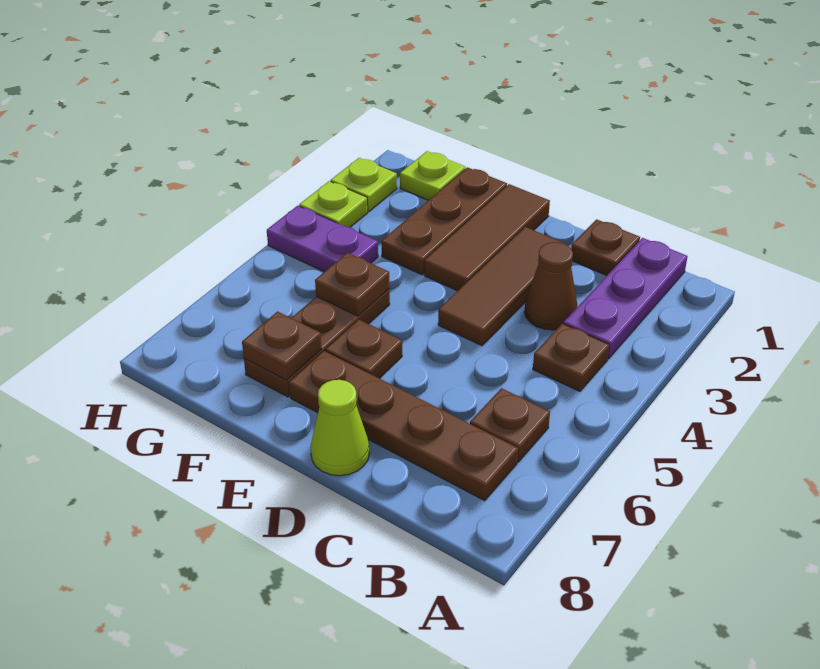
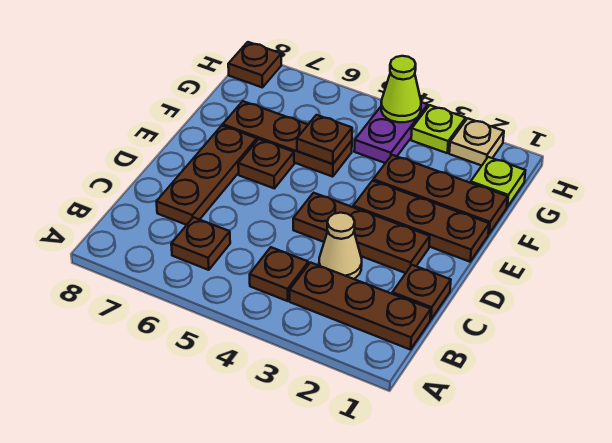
purple 1x3 plate [563,238,688,359] -> brown 1x3 plate [290,263,431,350]
brown 1x4 plate [289,351,518,501] -> brown 1x3 plate [156,126,257,225]
brown 1x1 cone [524,242,577,330] -> tan 1x1 cone [319,213,362,279]
brown 1x3 tile [438,227,568,346] -> brown 1x3 plate [293,193,430,273]
lime 1x1 cone [311,380,369,476] -> lime 1x1 cone moved to [381,56,421,122]
brown 1x3 tile [424,184,550,291] -> brown 1x3 plate [353,181,489,262]
brown 1x1 plate [242,311,322,380] -> brown 1x1 plate moved to [228,42,281,88]
lime 1x1 plate [331,158,397,212] -> tan 1x1 plate [449,118,504,166]

